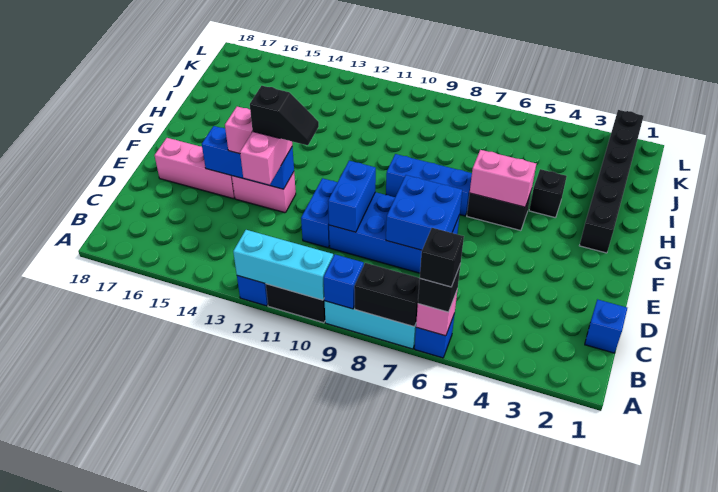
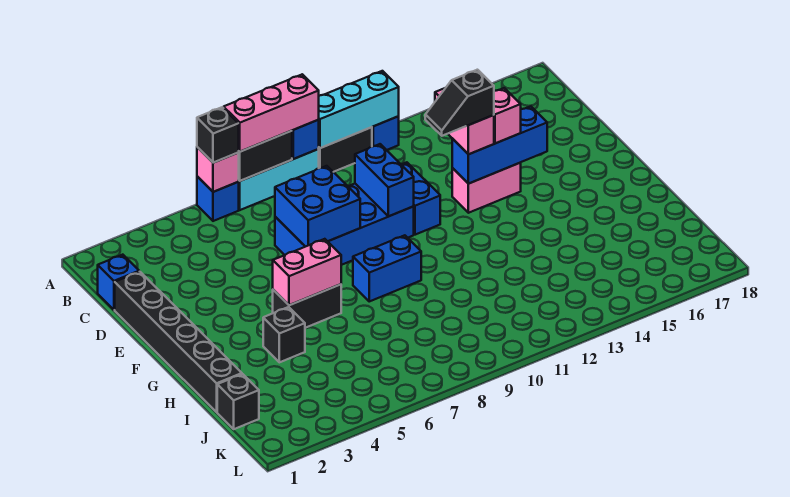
black 1x1 brick [420,228,464,287] -> black 1x1 brick moved to [217,374,259,429]
pink 1x3 brick [154,138,235,199] -> pink 1x3 brick moved to [224,74,319,152]
black 1x6 brick [579,110,644,253] -> black 1x6 brick moved to [115,272,242,412]
blue 1x3 brick [386,154,472,216] -> blue 1x2 brick [353,235,421,301]

